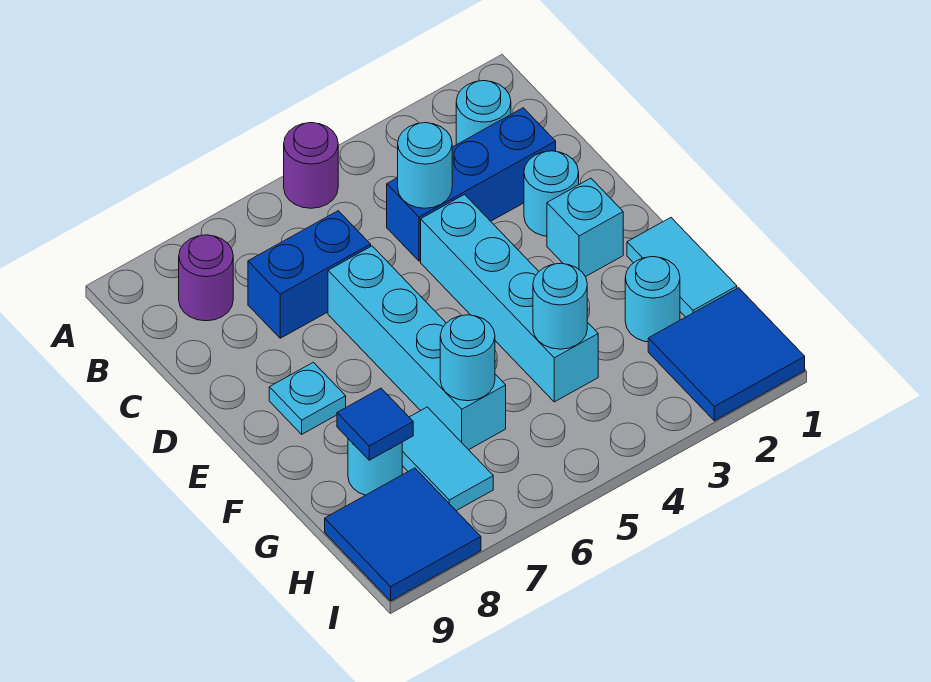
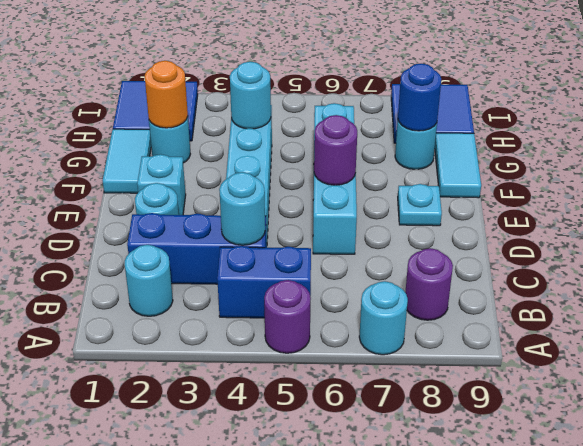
blue 1x2 brick [248,211,371,338] -> blue 1x2 brick moved to [217,246,311,318]
none -> purple 1x1 round brick [314,115,357,185]
none -> orange 1x1 round brick [145,61,188,128]
cyan 1x1 round brick [440,315,495,401] -> cyan 1x1 round brick moved to [359,281,408,355]
cyan 1x2 tile [402,407,493,511] -> cyan 1x2 tile moved to [435,133,481,198]
blue 1x1 tile [337,388,413,460] -> blue 1x1 round brick [398,64,441,131]

